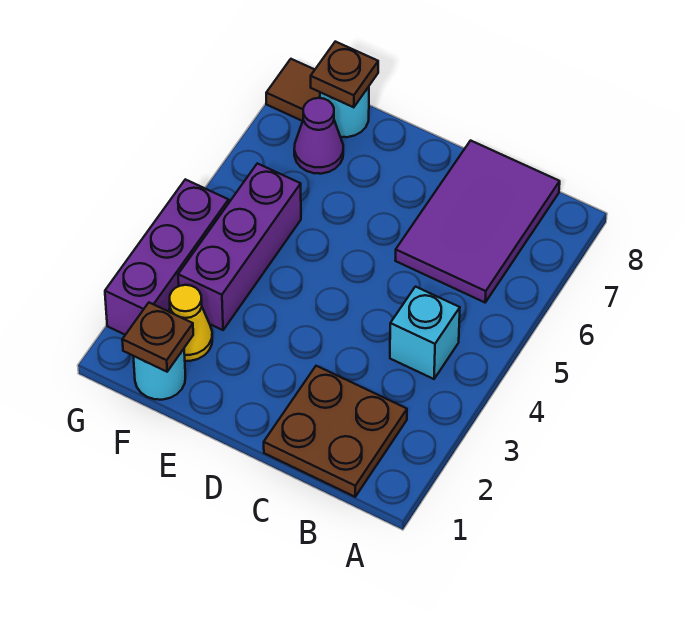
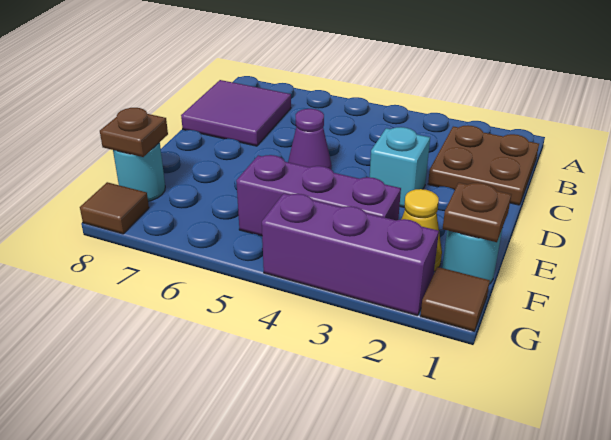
cyan 1x1 brick [390,287,460,379] -> cyan 1x1 brick moved to [370,127,430,207]
purple 2x3 tile [395,141,560,302] -> purple 2x2 tile [181,80,291,146]
purple 1x1 cone [294,98,343,174] -> purple 1x1 cone moved to [288,109,332,169]
none -> brown 1x1 tile [420,267,490,331]

